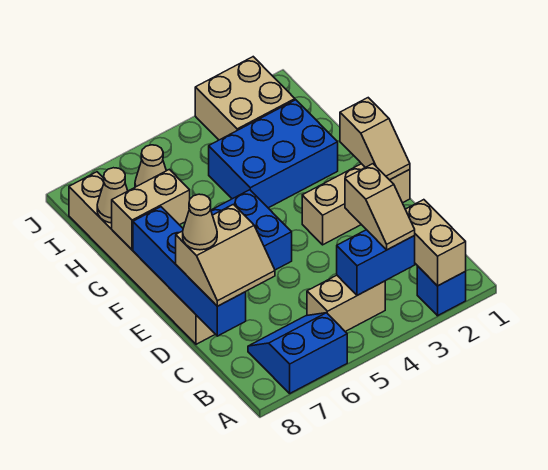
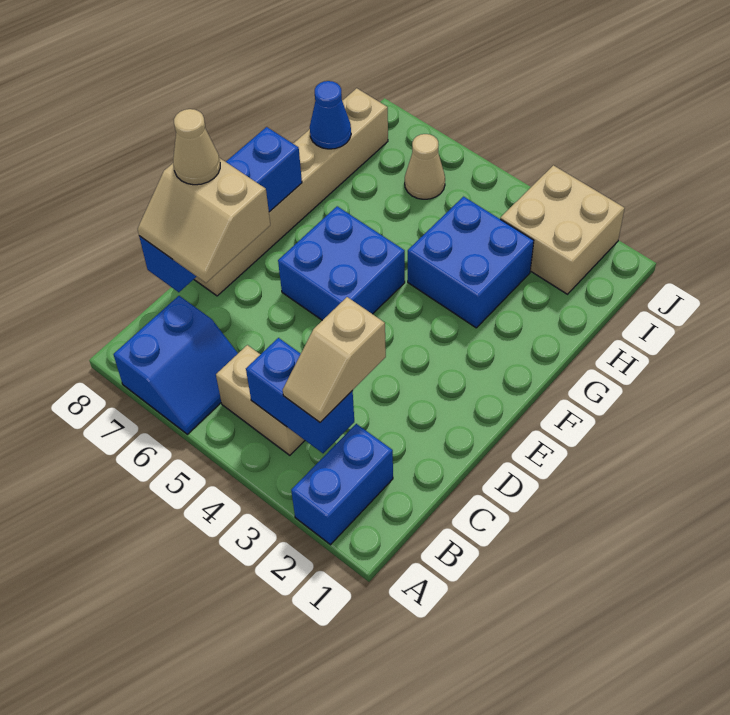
blue 1x1 brick [417,266,466,316] -> blue 1x2 brick [291,424,393,545]
tan 1x2 brick [405,200,466,286] -> none
blue 2x2 slope [248,313,347,393] -> blue 2x2 slope turned to [114,296,238,434]
tan 1x3 brick [302,164,410,245] -> none
tan 1x2 slope [340,98,410,180] -> none
blue 2x3 brick [209,100,338,208] -> blue 2x2 brick [408,197,534,328]
tan 1x2 brick [112,169,190,250] -> none
tan 1x1 cone [97,168,128,223] -> blue 1x1 cone [310,81,351,149]

